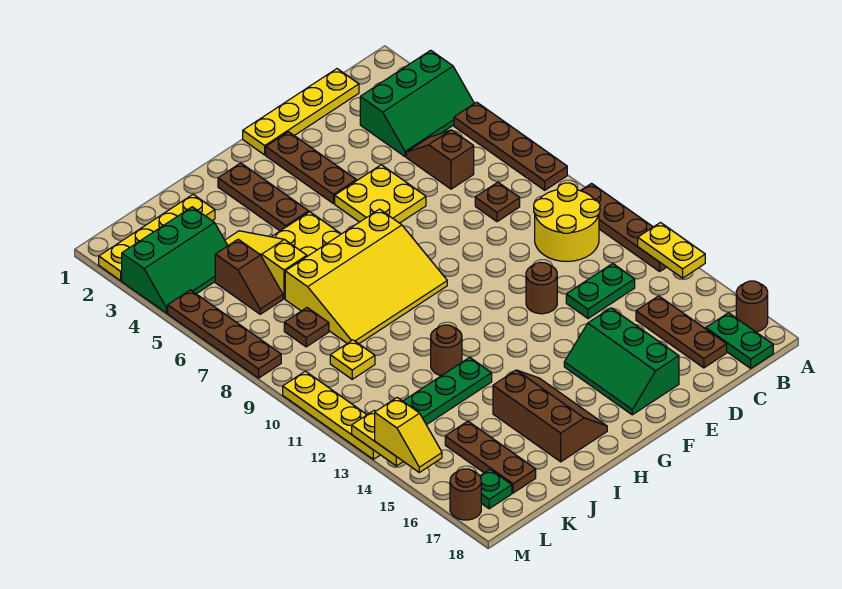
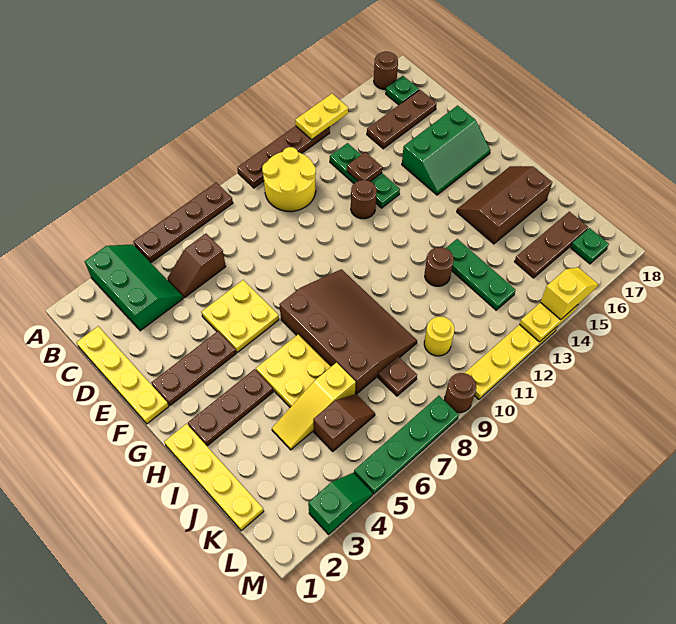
green 1x2 plate [706,313,773,368] -> green 1x1 plate [386,76,419,105]
brown 1x1 plate [475,182,520,222] -> brown 1x1 plate moved to [347,152,382,181]
green 1x2 plate [566,264,635,319] -> green 1x3 plate [330,143,400,208]
yellow 3x4 slope [285,209,447,344] -> brown 3x4 slope [279,269,417,394]
yellow 1x4 plate [99,195,215,281] -> yellow 1x4 plate moved to [164,424,264,531]
green 2x3 slope [122,207,228,313] -> green 1x2 slope [308,473,373,534]
yellow 1x1 plate [330,340,375,379] -> yellow 1x1 round brick [424,317,454,356]
brown 1x4 plate [168,290,281,378] -> green 1x4 plate [354,396,459,494]
brown 1x1 round brick [450,469,481,520] -> brown 1x1 round brick moved to [445,373,476,413]

